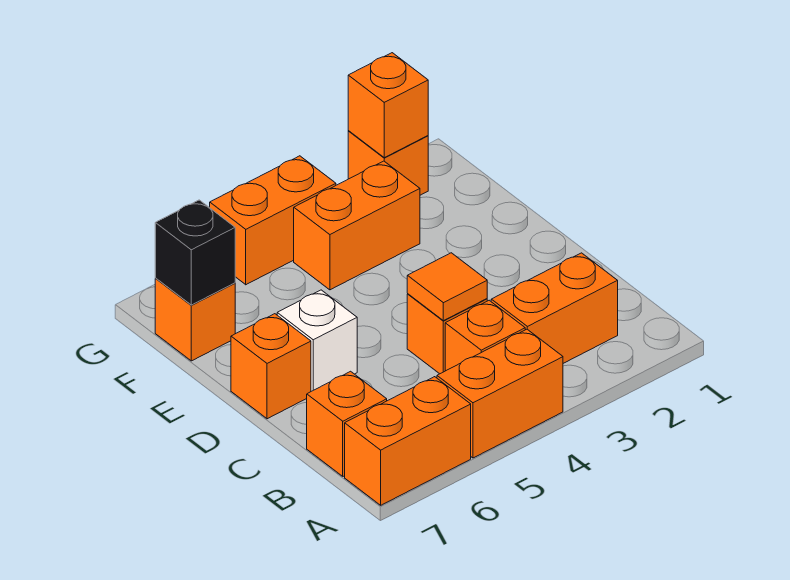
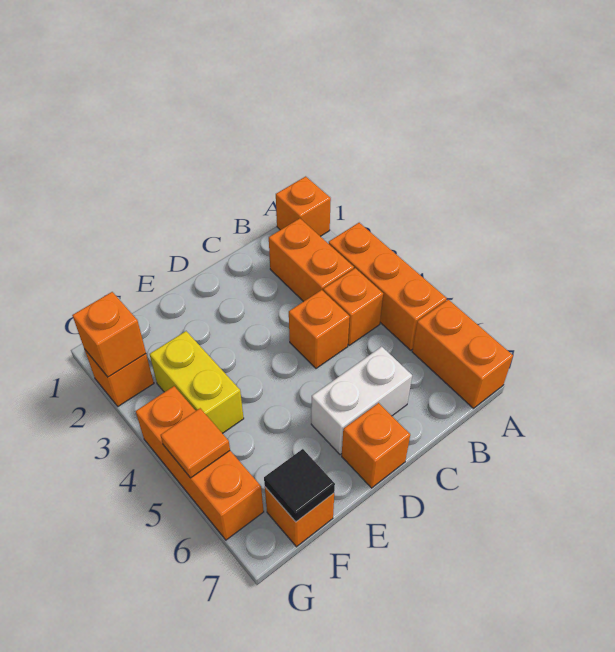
orange 1x2 brick [437,329,563,458] -> orange 1x3 brick [329,223,447,350]
orange 1x1 brick [307,371,387,476] -> orange 1x1 brick moved to [276,176,331,236]
orange 1x1 tile [407,253,487,321] -> orange 1x1 tile moved to [161,408,230,478]
white 1x1 brick [277,290,357,391] -> white 1x2 brick [311,347,412,455]
orange 1x2 brick [294,161,420,290] -> yellow 1x2 brick [150,331,244,433]
black 1x1 brick [155,200,235,305] -> black 1x1 tile [264,449,335,522]
orange 1x2 brick [210,156,336,285] -> orange 1x3 brick [136,386,264,540]

